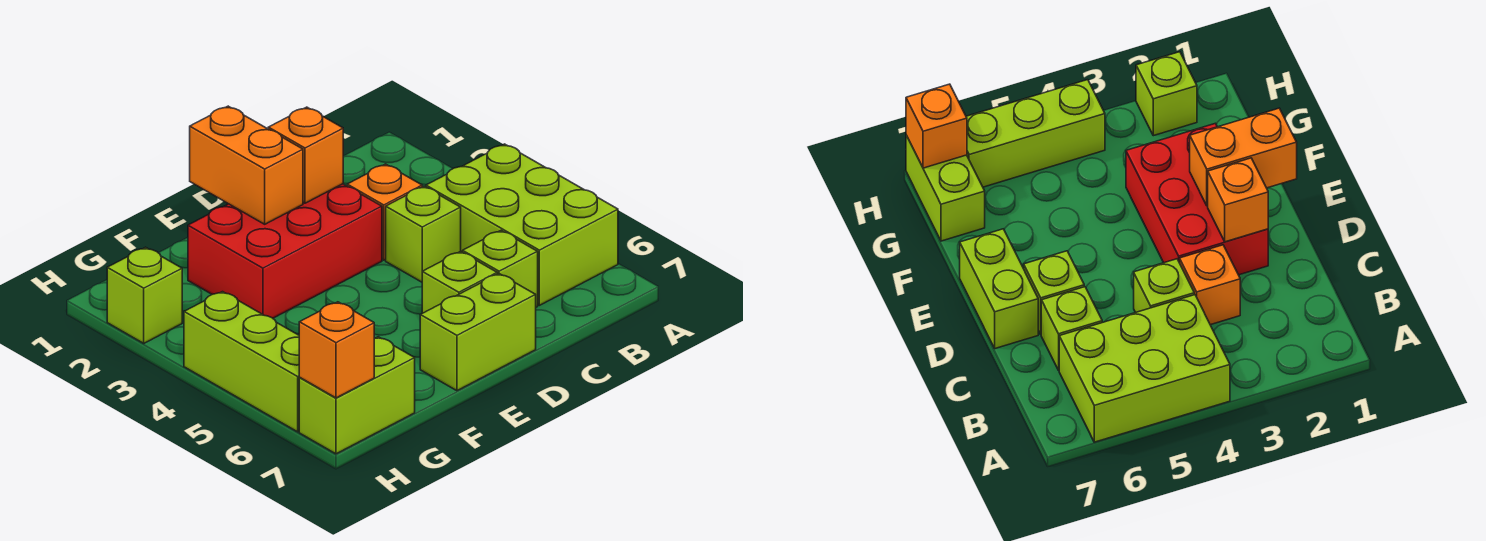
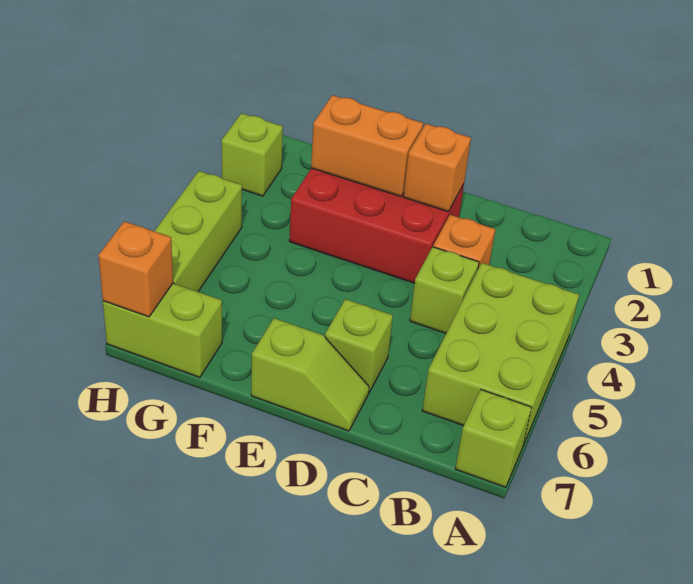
lime 1x1 brick [463,231,538,307] -> lime 1x1 brick moved to [455,390,532,487]
lime 1x2 brick [420,274,536,391] -> lime 1x2 slope [251,318,369,431]
orange 1x2 brick [190,106,303,224] -> orange 1x2 brick turned to [311,95,423,196]

